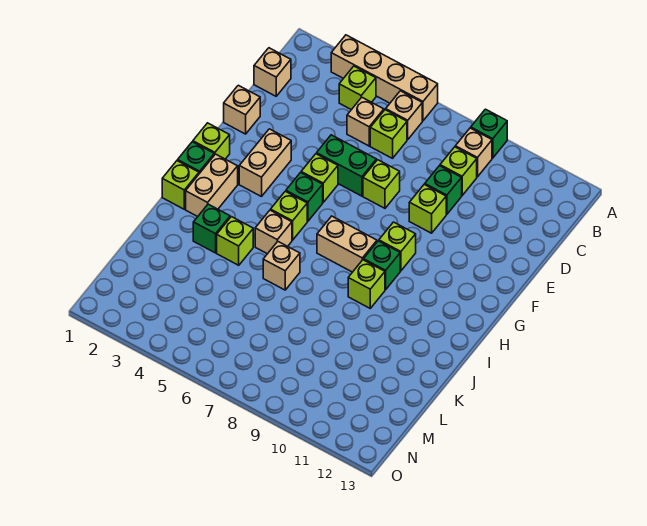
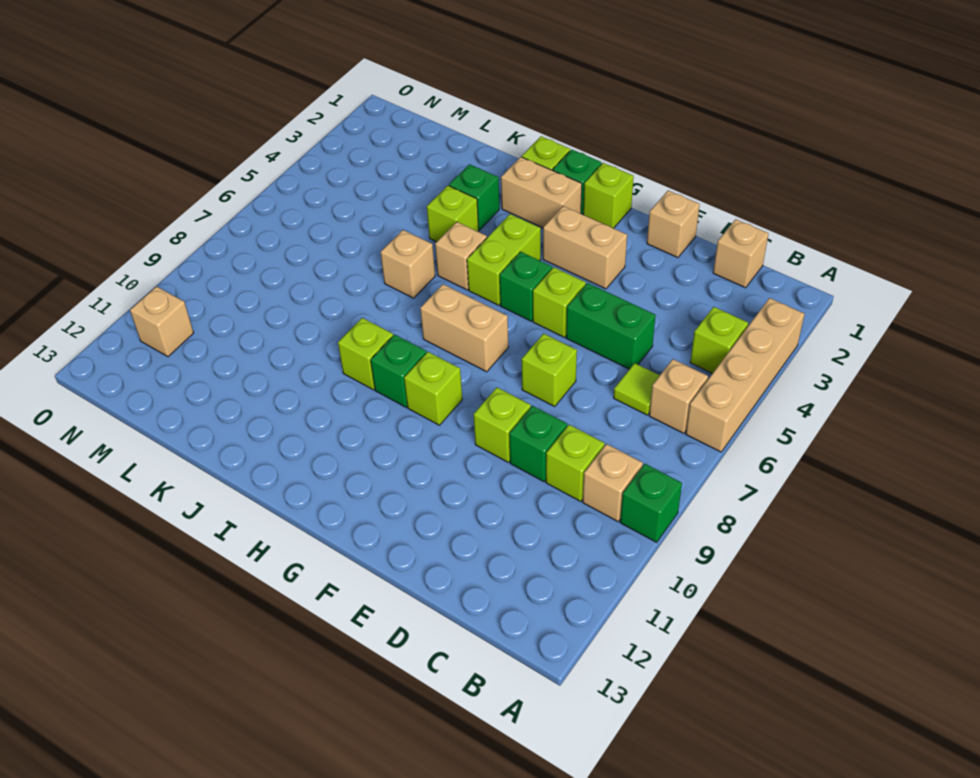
tan 1x1 brick [347,97,384,146] -> tan 1x1 brick moved to [130,287,194,357]
lime 1x1 brick [370,110,407,158] -> lime 1x1 tile [614,363,660,415]
green 1x2 brick [317,135,376,196] -> green 1x2 brick turned to [566,283,656,369]
lime 1x1 brick [271,191,307,240] -> lime 1x2 brick [467,214,541,305]
tan 1x2 brick [317,216,377,272] -> tan 1x2 brick turned to [420,284,508,372]

